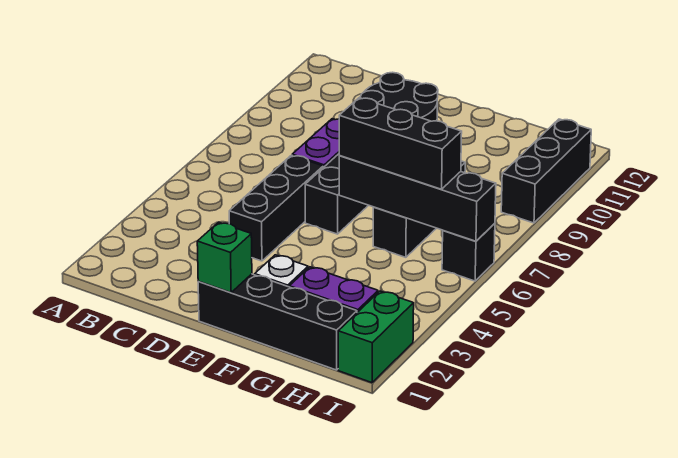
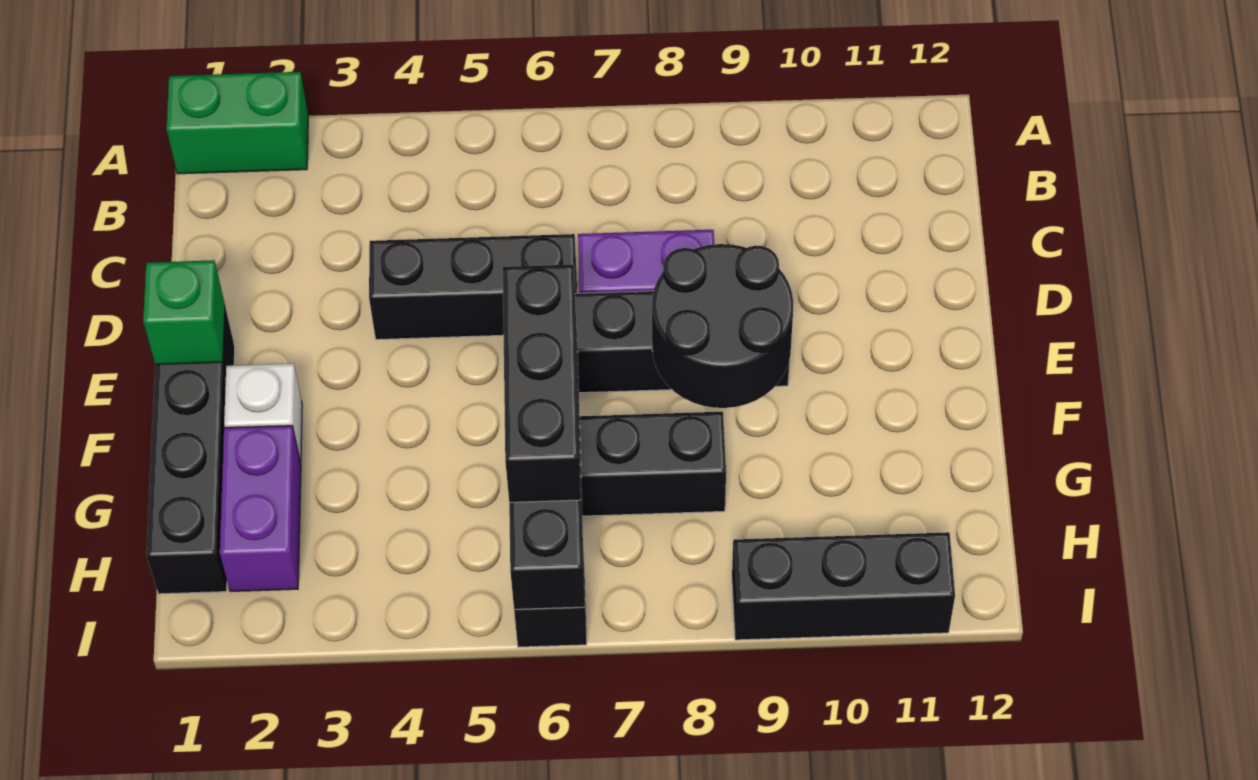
green 1x2 brick [338,291,414,383] -> green 1x2 brick moved to [167,72,308,174]

